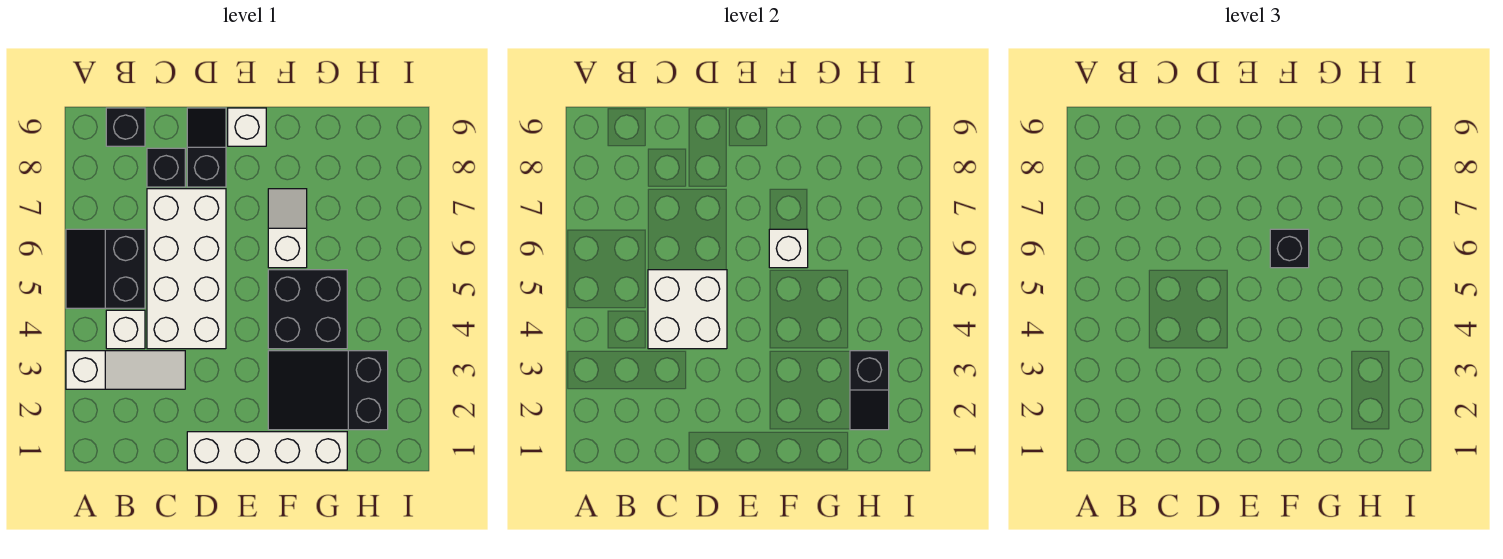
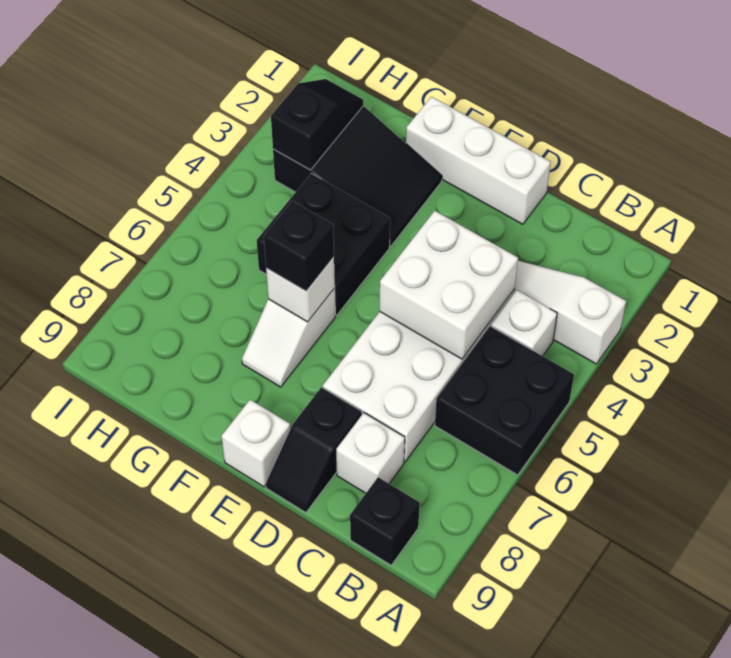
black 2x2 slope [66,229,145,308] -> black 2x2 brick [435,326,574,475]
black 1x1 brick [147,148,185,187] -> white 1x1 brick [336,413,405,493]
white 1x4 brick [187,432,347,470] -> white 1x3 brick [406,97,551,224]

